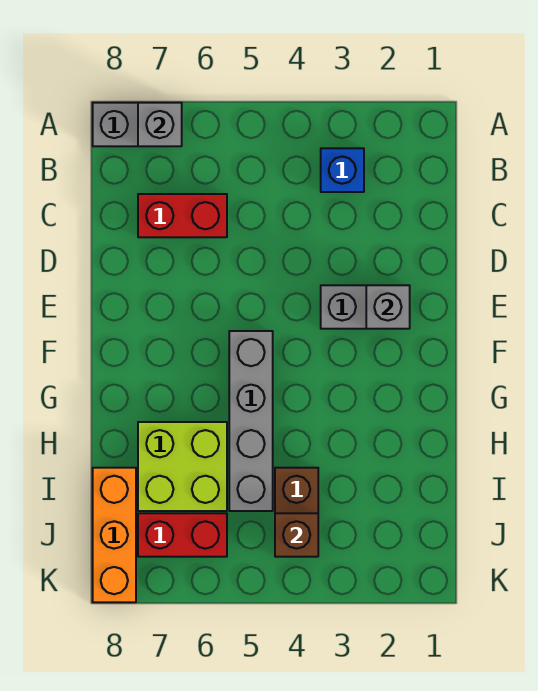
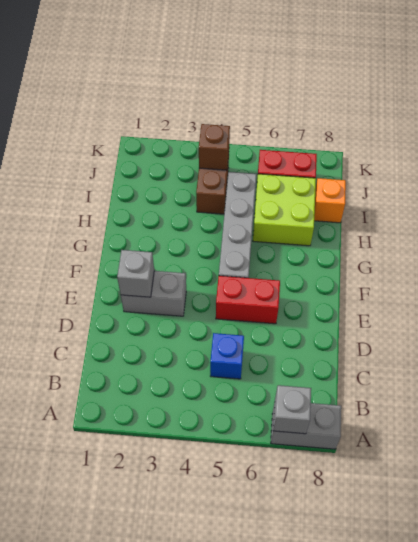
blue 1x1 brick [321,148,364,192] -> blue 1x1 brick moved to [210,333,244,379]
red 1x2 brick [138,194,227,237] -> red 1x2 brick moved to [216,276,280,324]
orange 1x3 brick [93,468,136,602] -> orange 1x1 brick [314,178,346,223]

